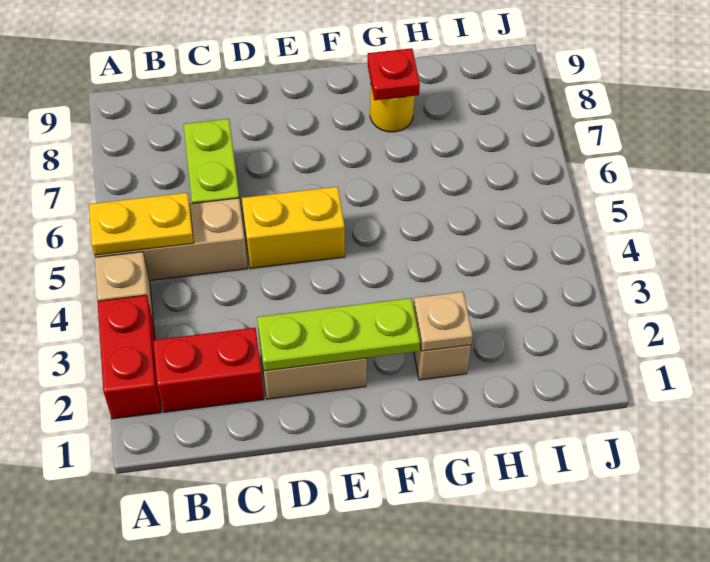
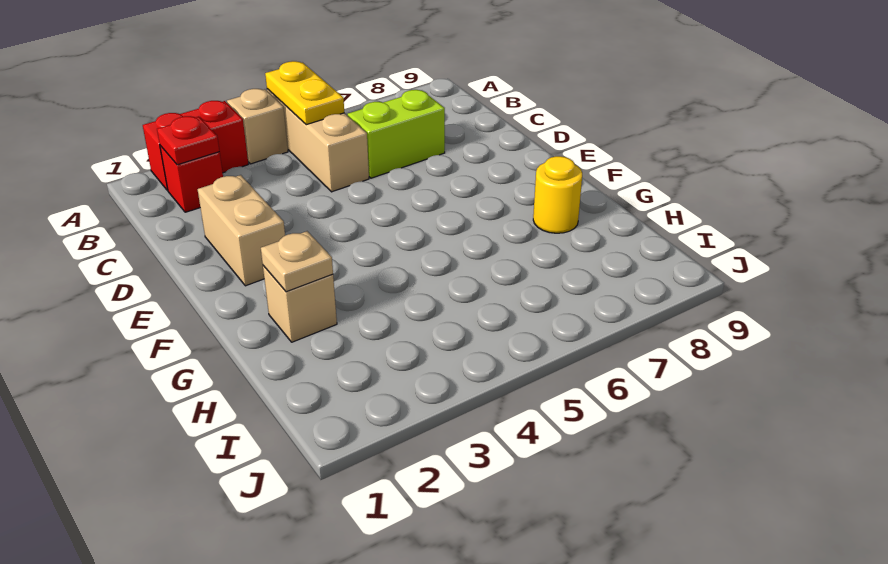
red 1x2 brick [153,328,264,412] -> red 1x1 brick [160,146,223,212]
lime 1x3 plate [257,298,420,371] -> none
yellow 1x2 brick [242,187,345,269] -> none
red 1x1 plate [368,48,420,100] -> red 1x1 plate moved to [157,116,219,165]

